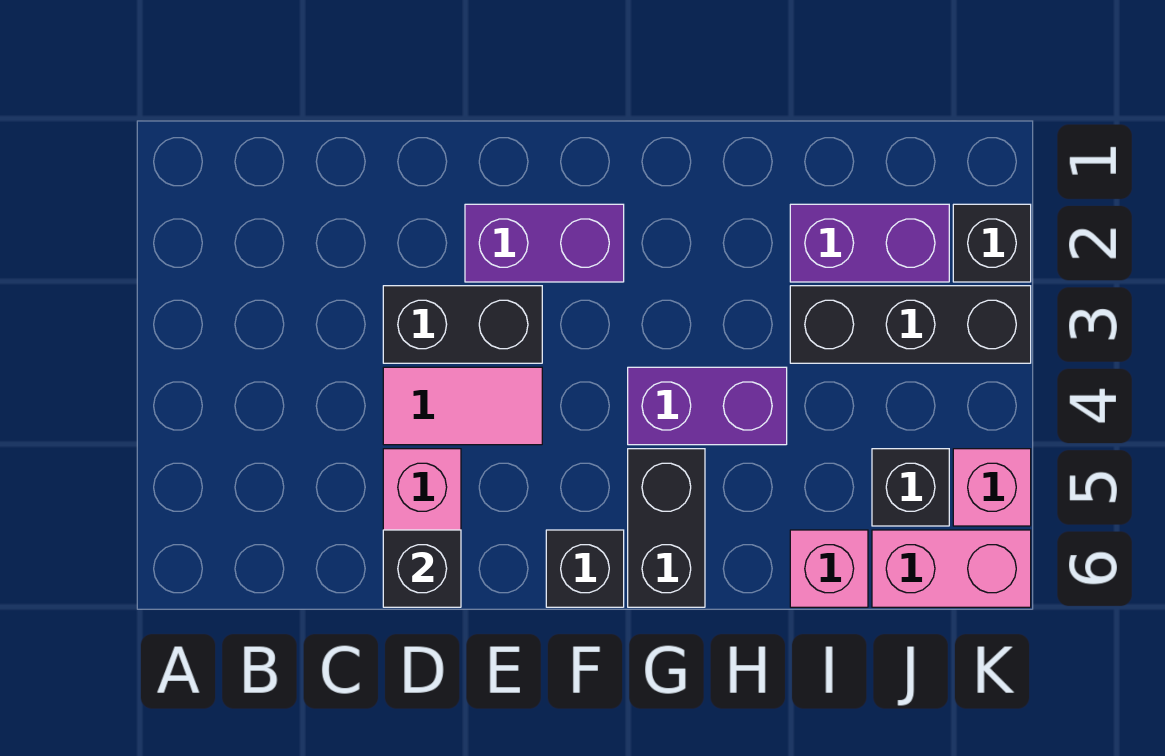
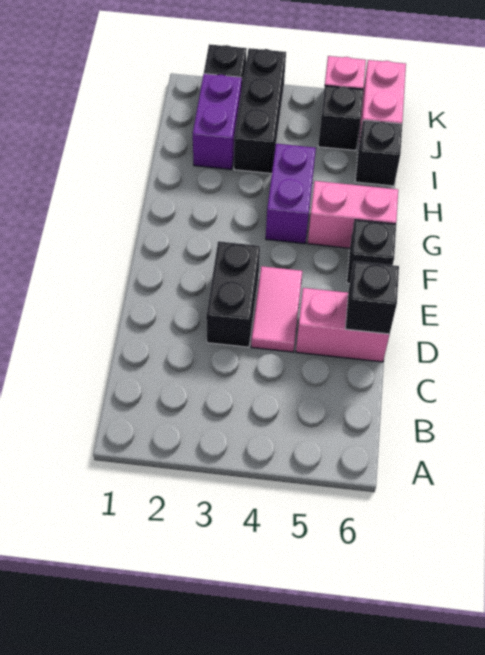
purple 1x2 brick [465,204,624,282] -> none
black 1x2 brick [628,449,705,607] -> pink 1x2 brick [308,181,398,248]
pink 1x1 brick [790,530,868,607] -> black 1x1 brick [355,120,402,186]

